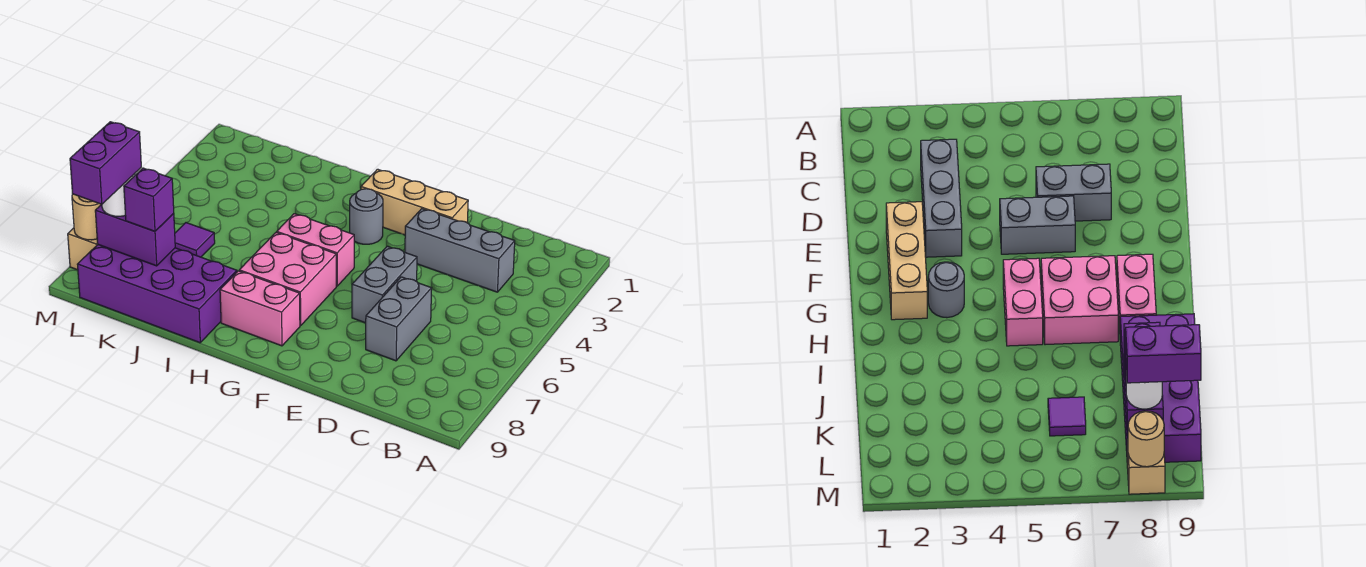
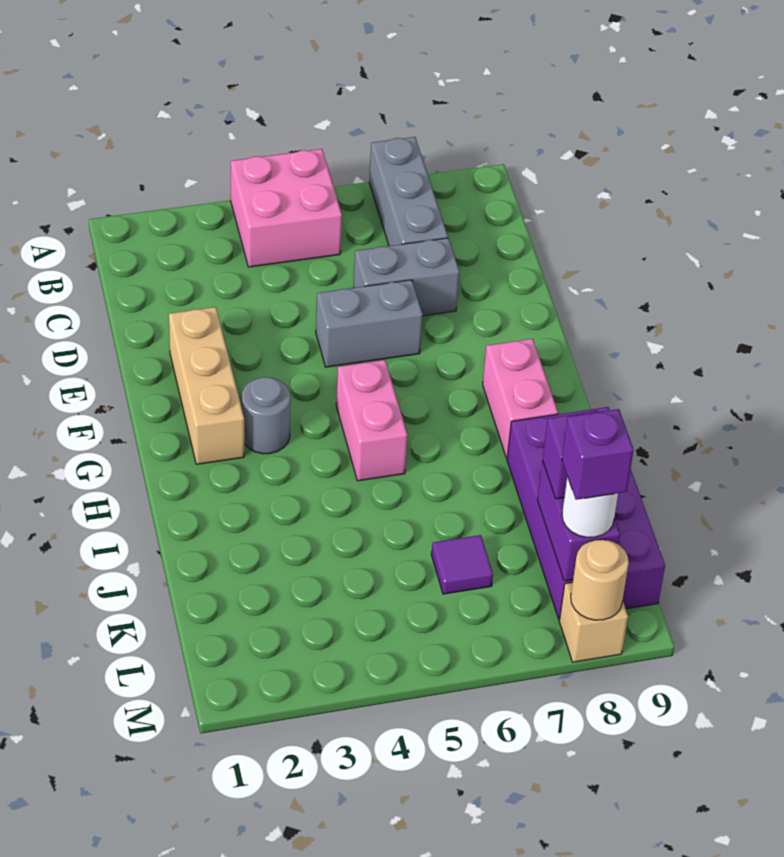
grey 1x3 brick [405,209,515,292] -> grey 1x3 brick moved to [369,137,448,246]
pink 2x2 brick [239,232,336,326] -> pink 2x2 brick moved to [231,149,342,267]
purple 1x2 brick [70,122,141,204] -> purple 1x1 brick [562,409,634,500]

